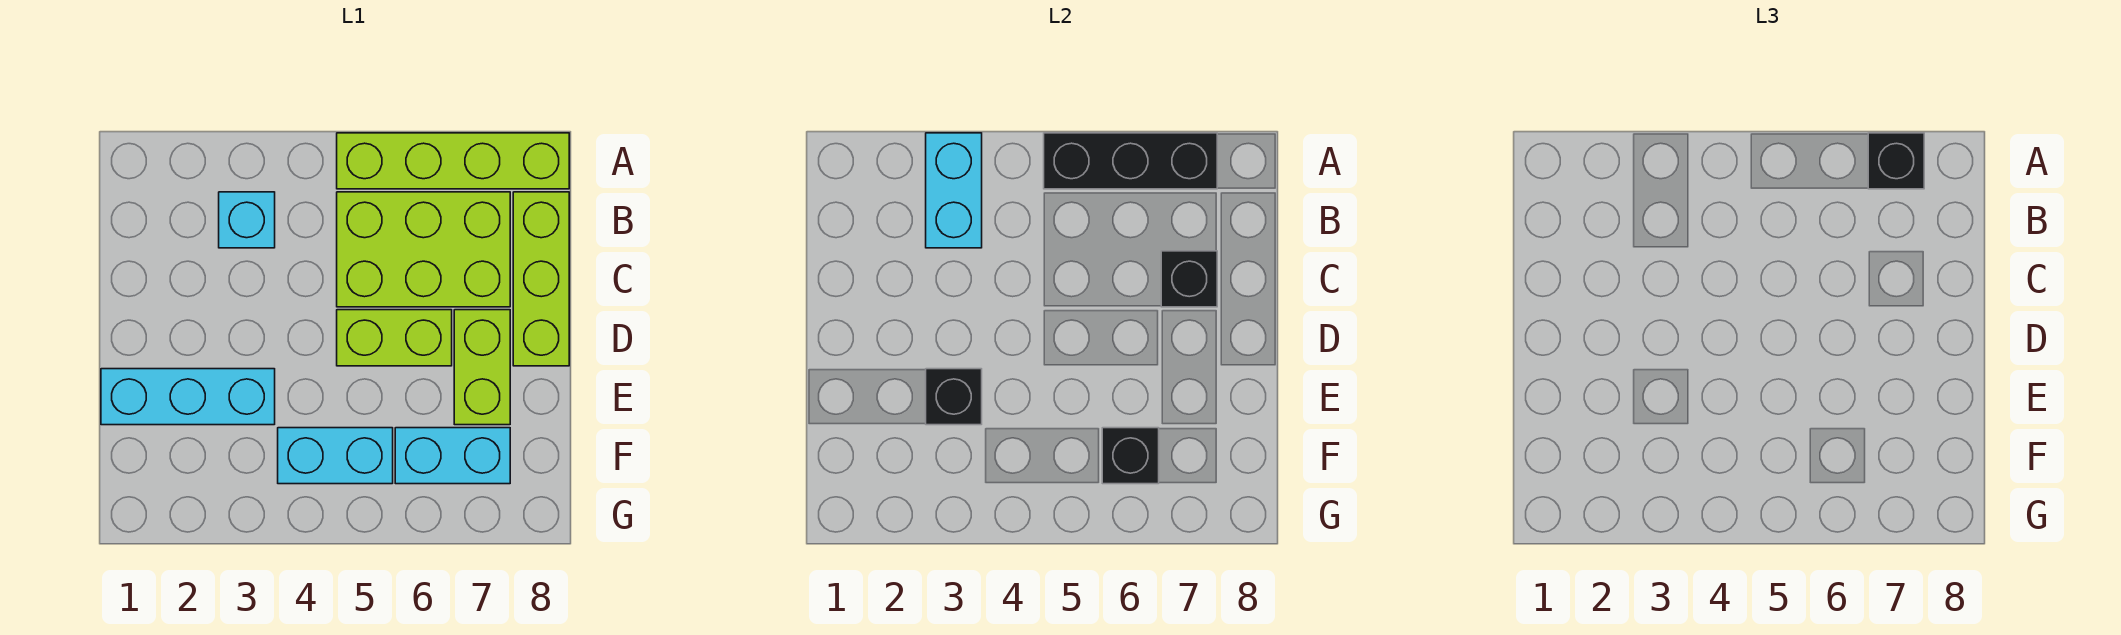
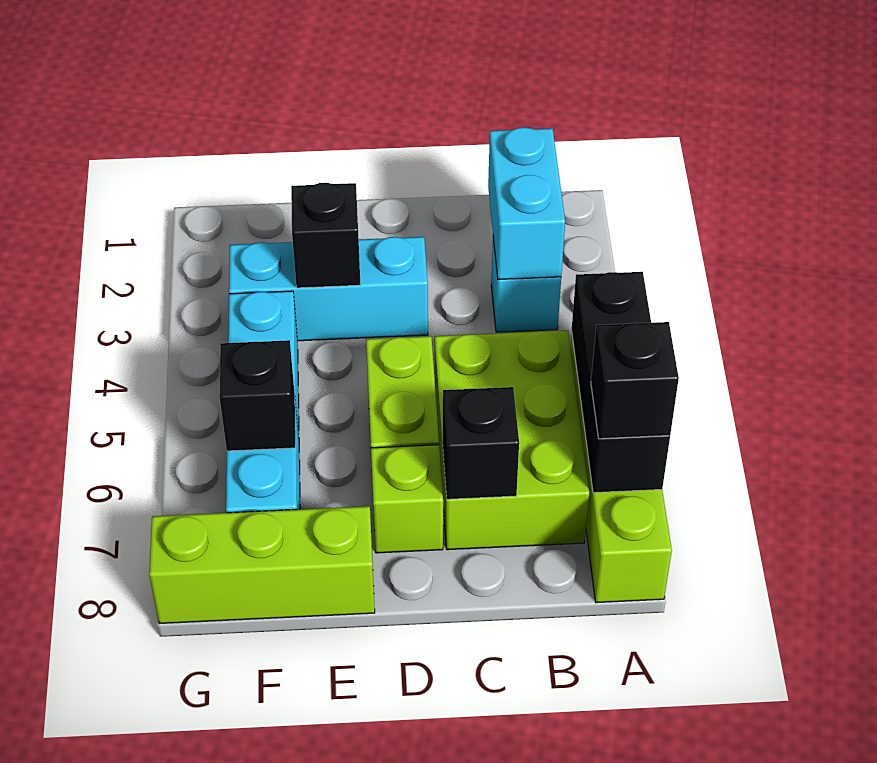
cyan 1x2 brick [926,133,982,248] -> cyan 1x2 brick turned to [488,127,565,280]
lime 1x3 brick [513,192,569,366] -> lime 1x3 brick moved to [149,506,375,624]
lime 1x2 brick [454,310,510,425] -> lime 1x1 brick [371,445,443,553]
cyan 1x3 brick [101,369,275,425] -> cyan 1x3 brick turned to [229,237,428,341]

